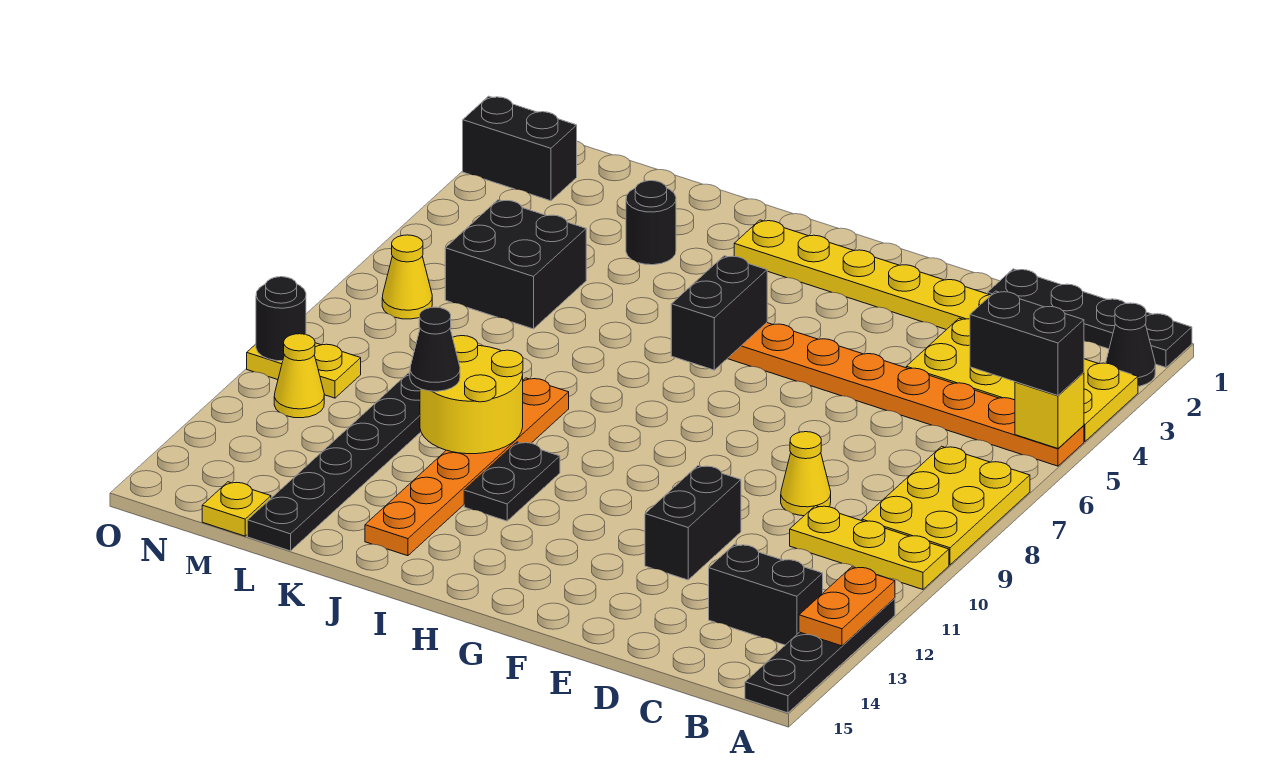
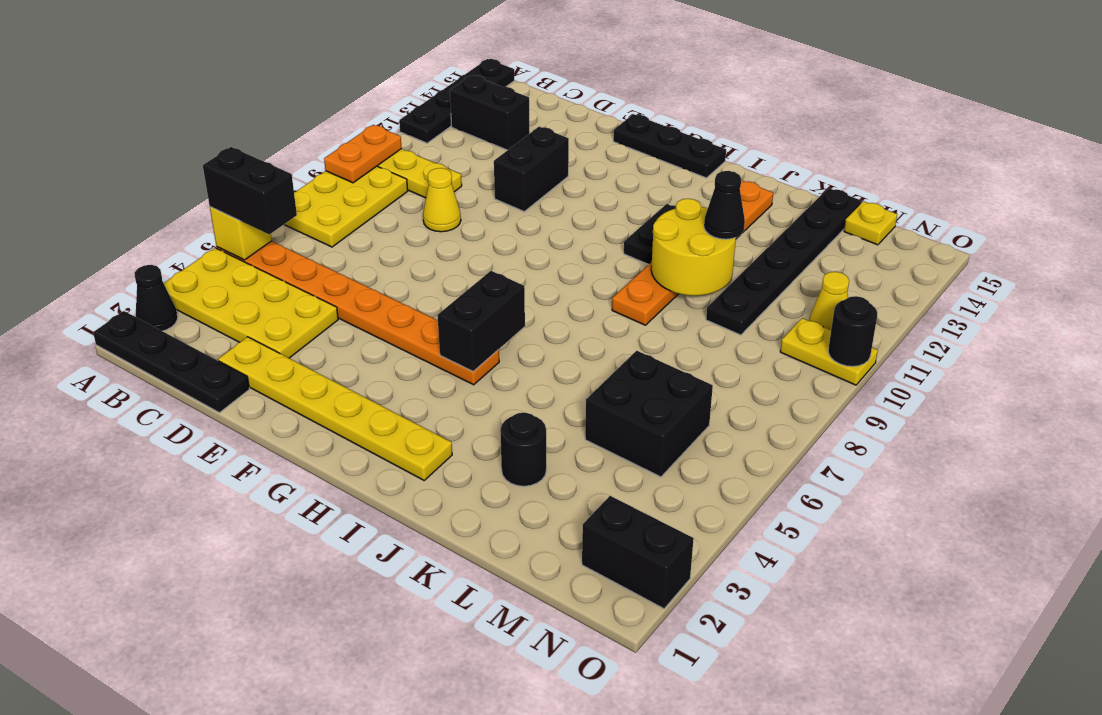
orange 1x2 plate [799,567,895,646] -> orange 1x2 plate moved to [324,125,402,183]
none -> black 1x3 plate [613,114,726,178]
yellow 1x1 cone [382,235,432,319] -> none

